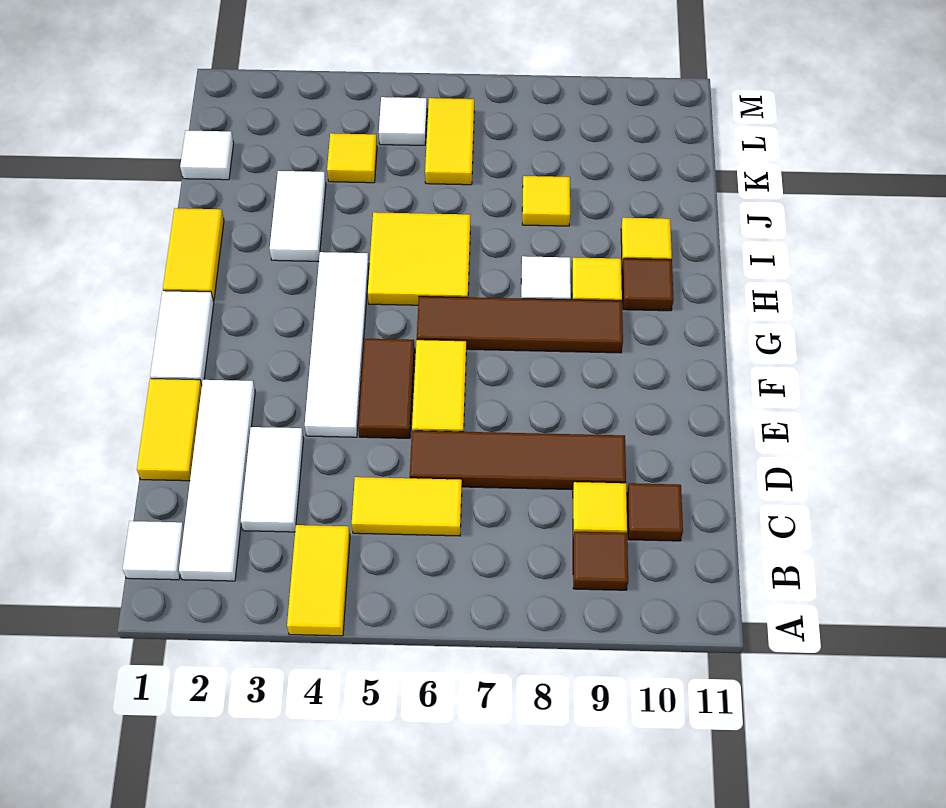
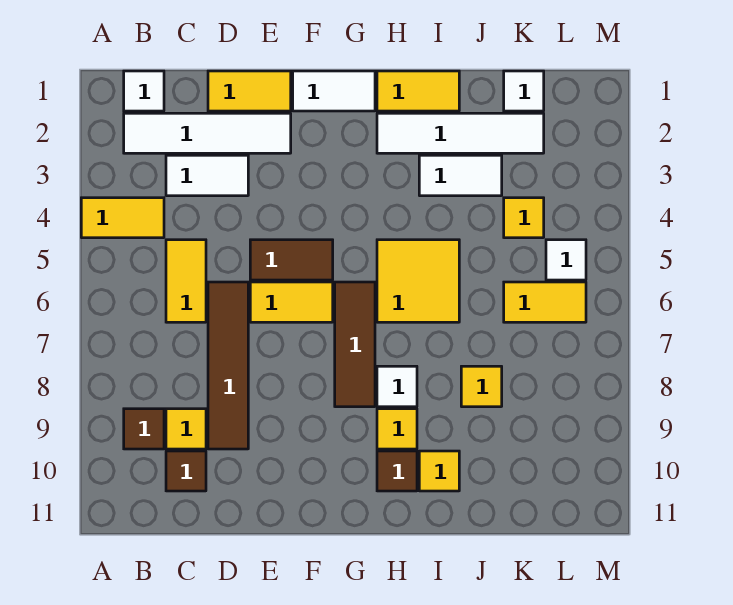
white 1x4 tile [305,252,369,437] -> white 1x4 tile moved to [377,113,544,153]
brown 1x4 tile [417,296,623,353] -> brown 1x3 tile [335,282,375,407]

